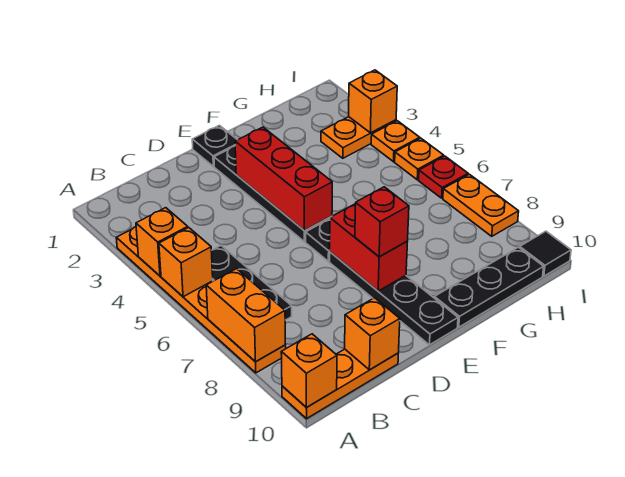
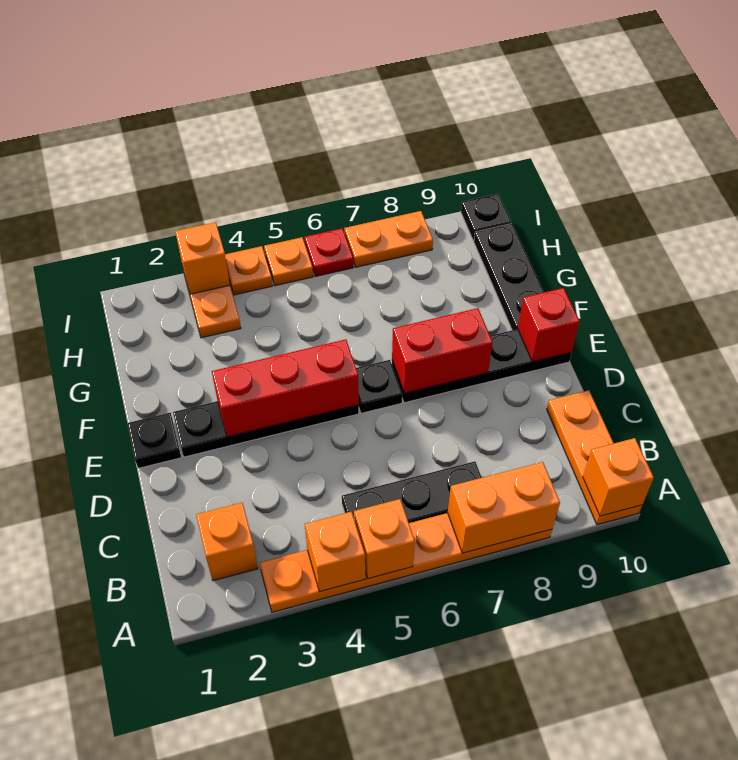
orange 1x1 brick [345,298,400,370] -> orange 1x1 brick moved to [196,503,258,581]
red 1x1 brick [355,187,409,257] -> red 1x1 brick moved to [518,288,580,362]
black 1x1 tile [520,231,571,276] -> black 1x1 plate [461,194,511,241]

